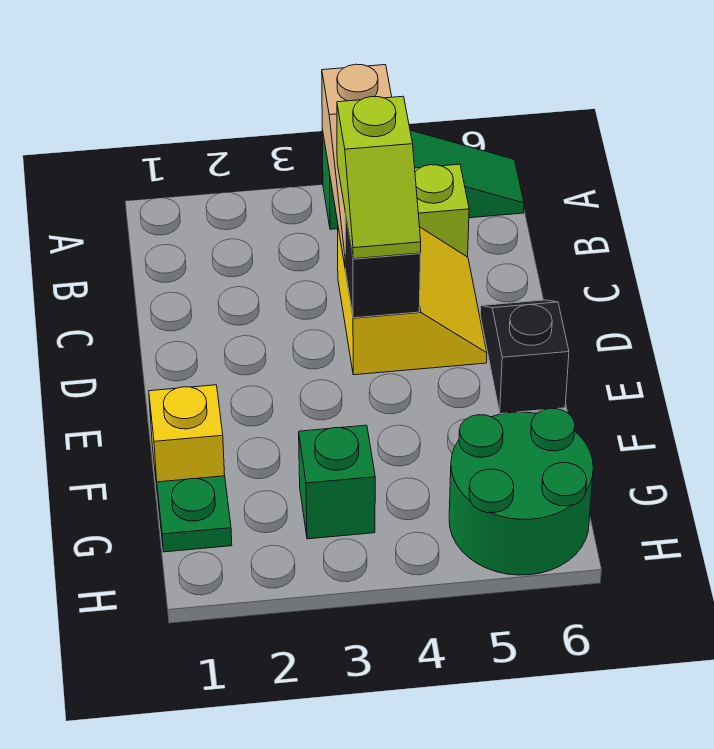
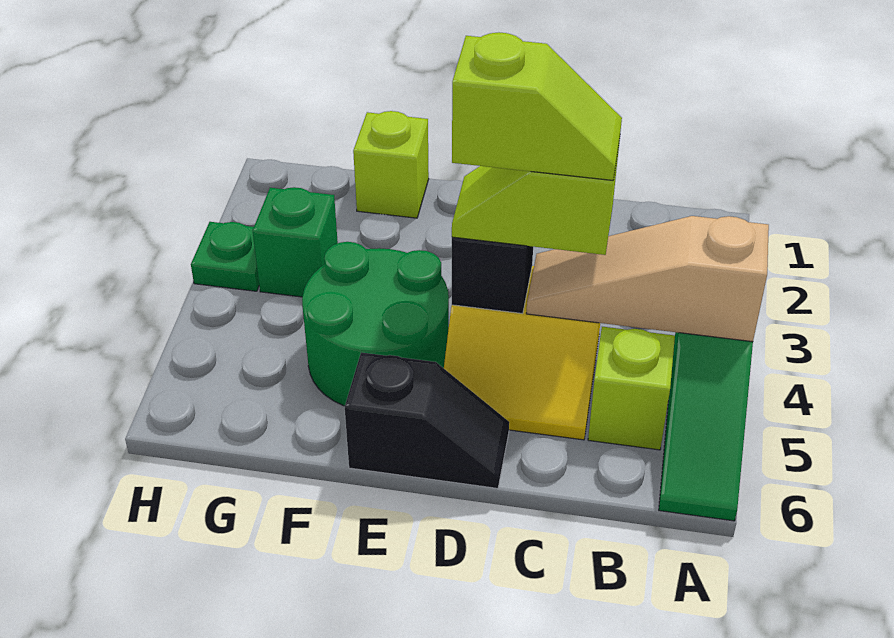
none -> lime 1x2 slope [452,32,622,180]
yellow 1x1 brick [149,385,225,495] -> lime 1x1 brick [353,111,429,218]
green 1x1 plate [157,476,232,552] -> green 1x1 plate moved to [191,222,259,291]
green 2x2 round brick [449,408,593,575] -> green 2x2 round brick moved to [302,242,449,406]

